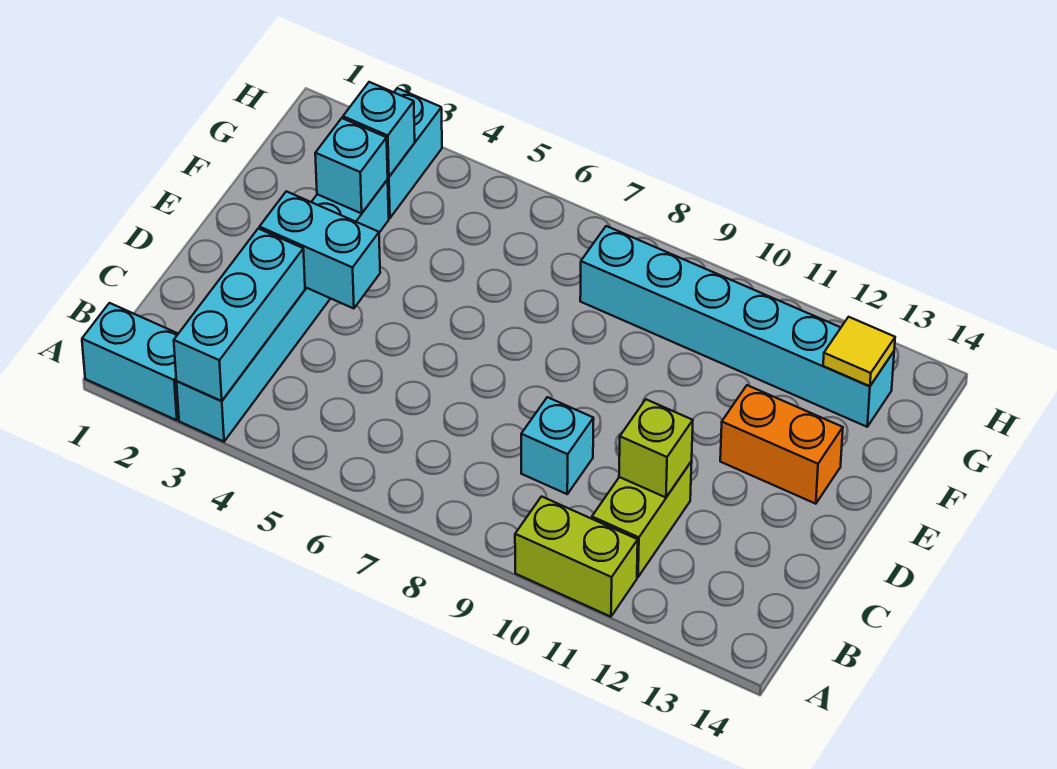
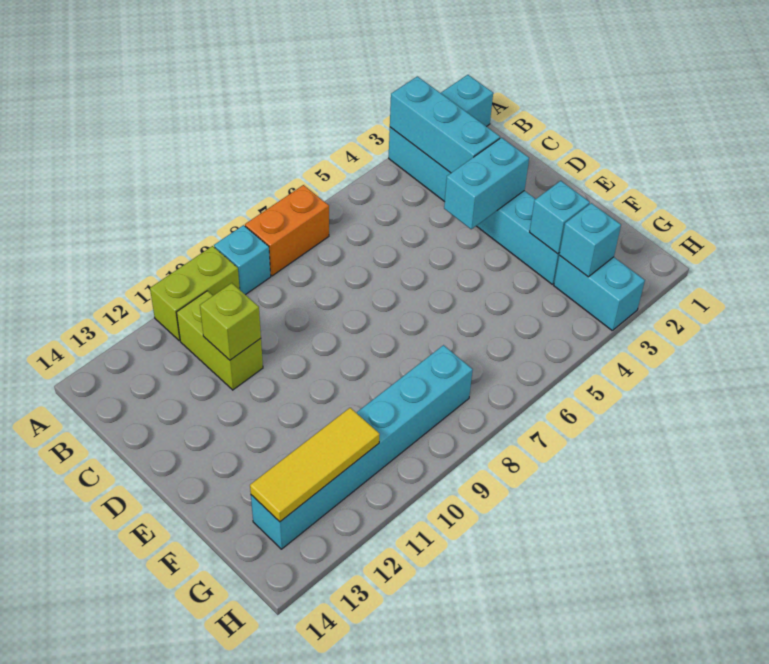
cyan 1x1 brick [521,397,594,494] -> cyan 1x1 brick moved to [214,225,271,295]
orange 1x2 brick [720,385,843,504] -> orange 1x2 brick moved to [245,185,329,276]
yellow 1x1 tile [823,317,895,386] -> yellow 1x3 tile [250,408,380,522]

